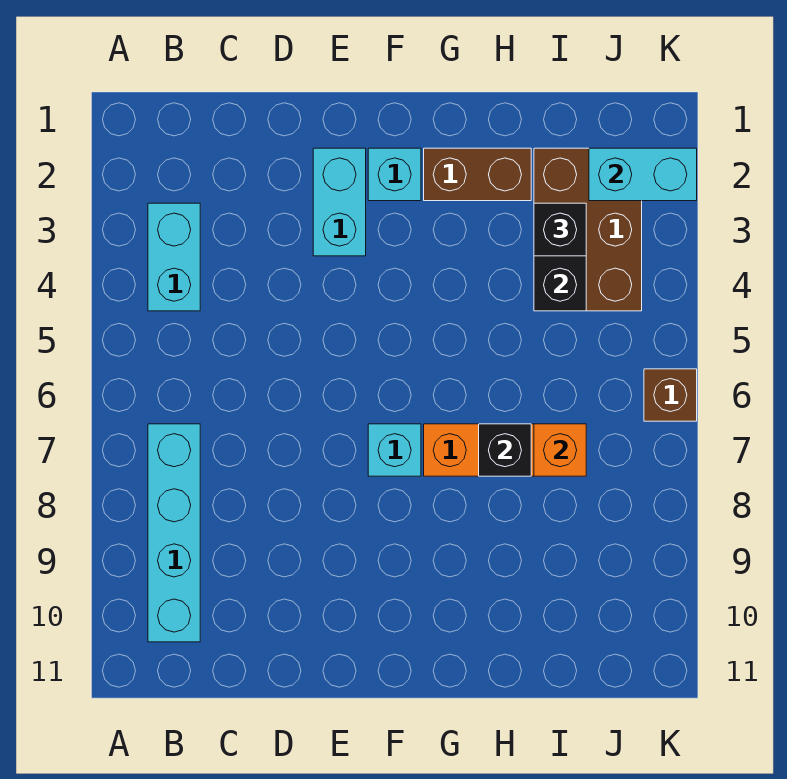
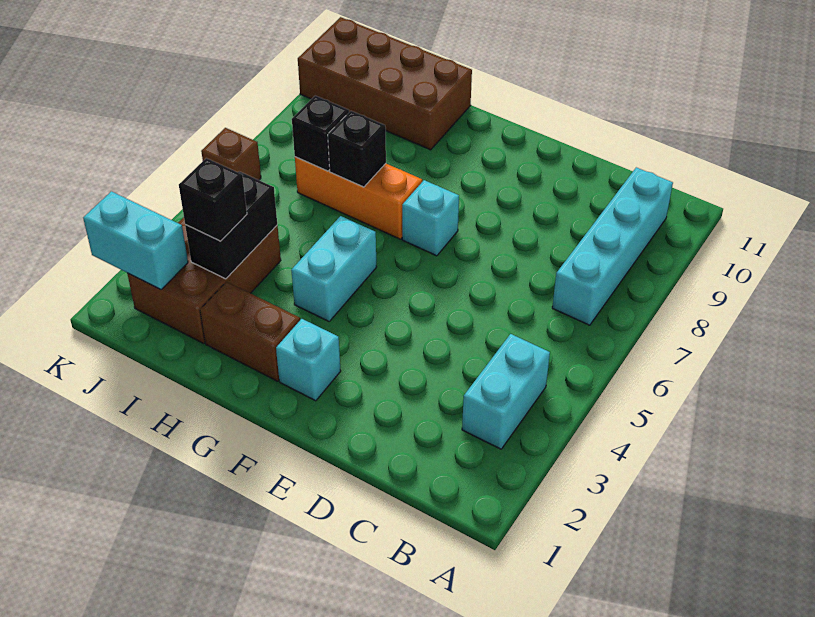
cyan 1x2 brick [313,148,366,256] -> cyan 1x2 brick moved to [291,216,377,321]
none -> brown 2x4 brick [298,17,472,150]
orange 1x1 brick [534,424,586,476] -> black 1x1 brick [292,96,349,171]

